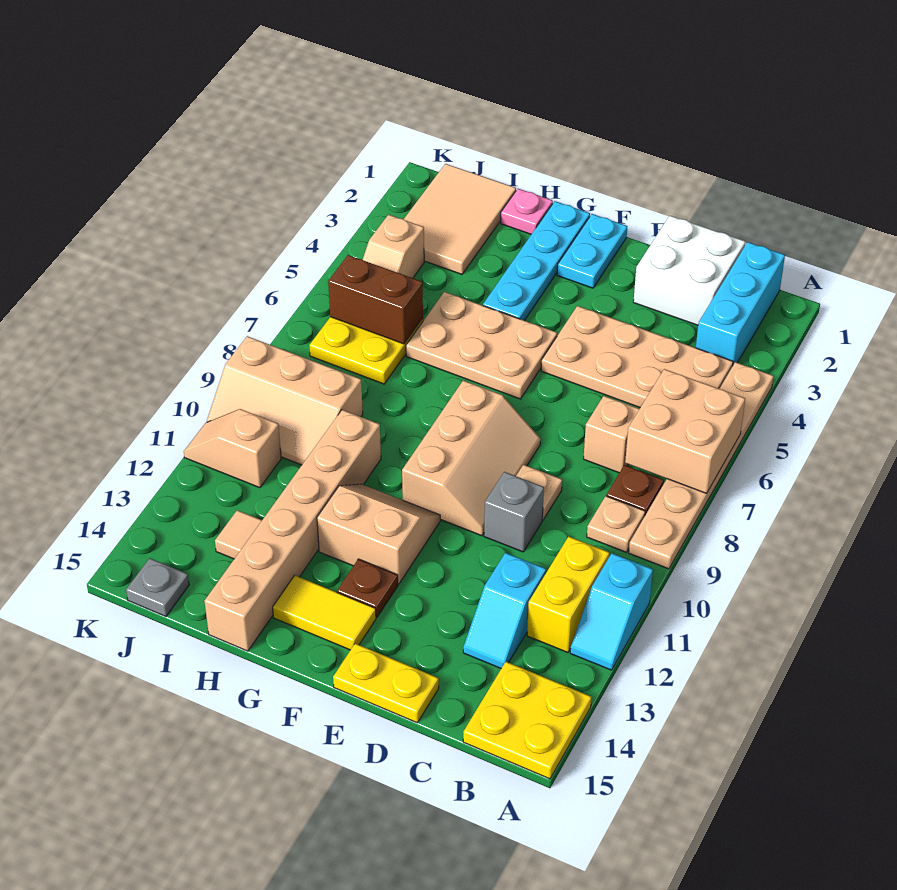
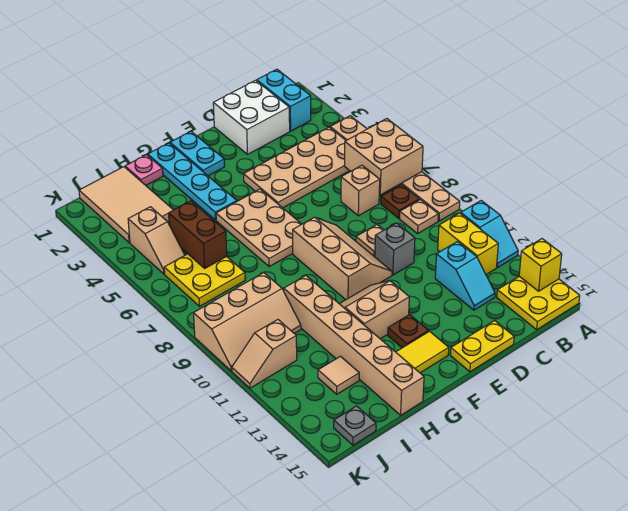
none -> yellow 1x1 brick [519,239,562,291]
cyan 1x3 brick [696,242,785,365] -> cyan 1x2 brick [257,69,311,131]
tan 2x3 plate [406,292,557,399] -> tan 2x3 plate turned to [216,189,302,266]
brown 1x2 brick [328,255,423,344] -> brown 1x2 brick turned to [169,201,227,268]

